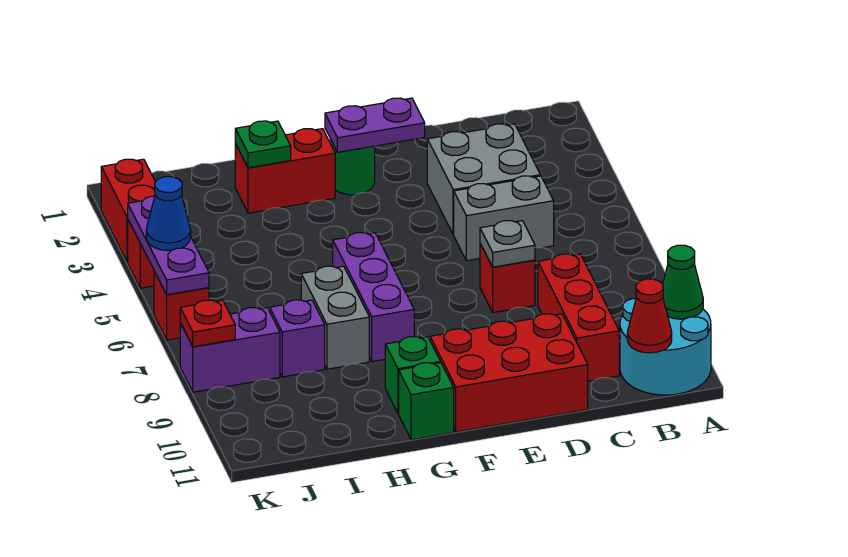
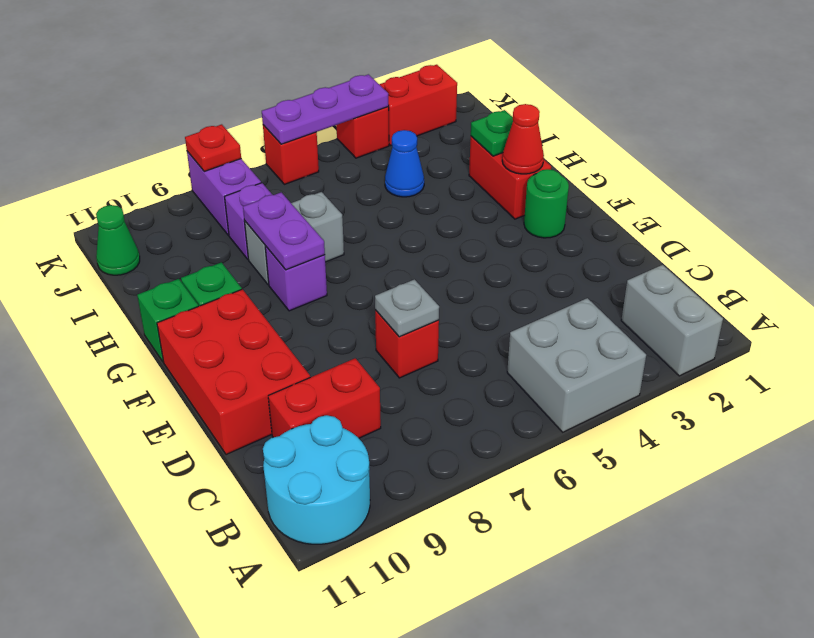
green 1x1 cone [663,245,703,319] -> green 1x1 cone moved to [96,205,140,275]
red 1x1 cone [627,279,672,353] -> red 1x1 cone moved to [502,104,544,174]
grey 2x2 brick [427,124,540,235] -> grey 2x2 brick moved to [507,298,646,432]
grey 1x2 brick [454,176,554,261] -> grey 1x2 brick moved to [621,265,723,376]
red 1x3 brick [538,254,619,381] -> red 1x2 brick [268,358,381,438]
purple 1x2 plate [325,98,425,152] -> purple 1x2 plate moved to [243,192,325,270]
purple 1x3 brick [333,233,414,362] -> purple 1x1 brick [265,246,327,311]
blue 1x1 cone [146,177,191,250] -> blue 1x1 cone moved to [385,130,424,197]

